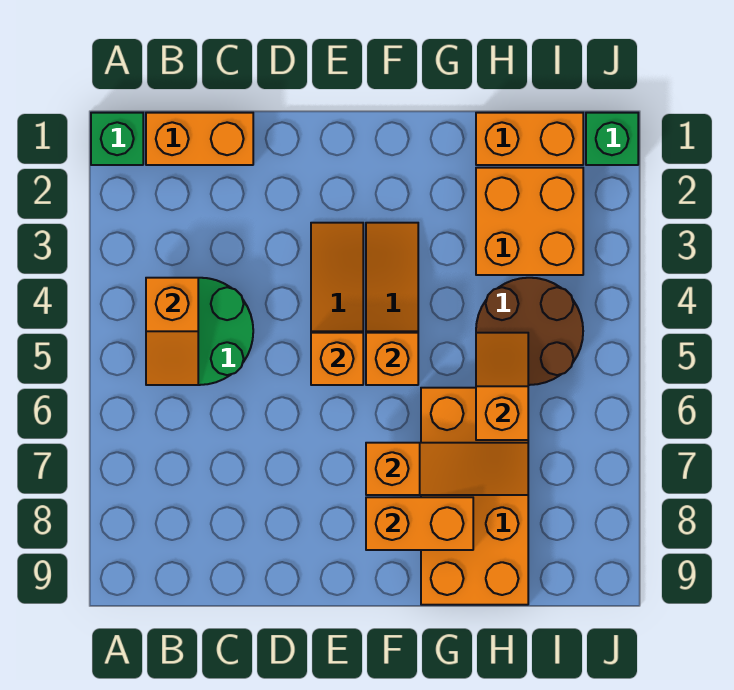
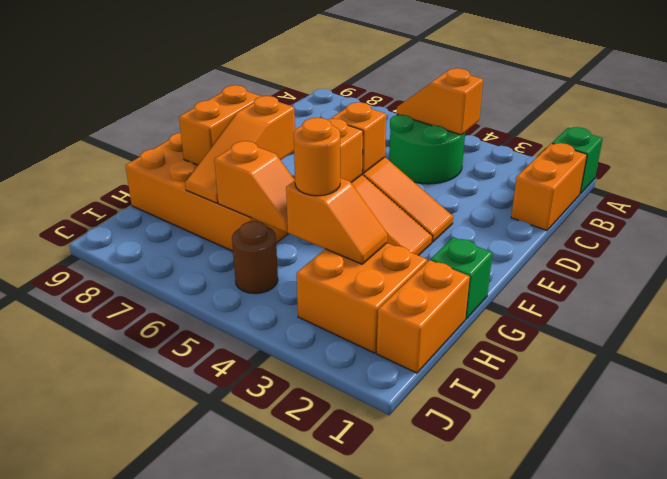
none -> orange 1x2 slope [286,178,388,264]
brown 2x2 round brick [476,278,583,385] -> brown 1x1 round brick [232,221,278,294]
none -> orange 1x1 round brick [294,118,340,196]
green 1x1 brick [586,113,638,165] -> green 1x1 brick moved to [431,237,493,319]

